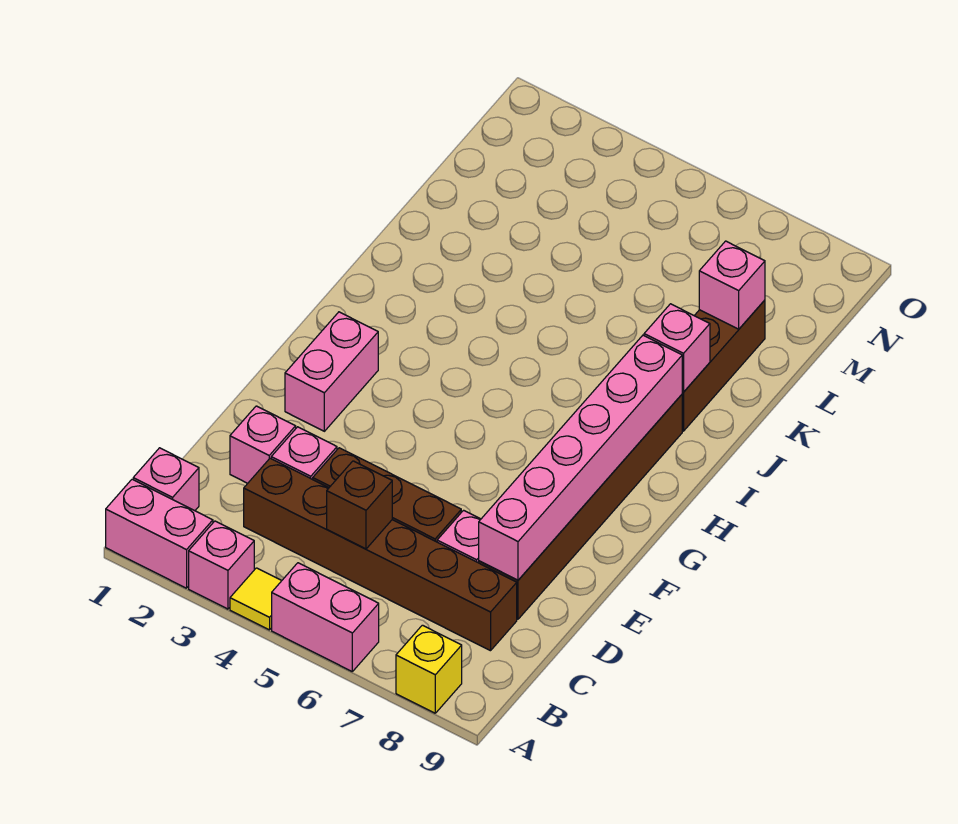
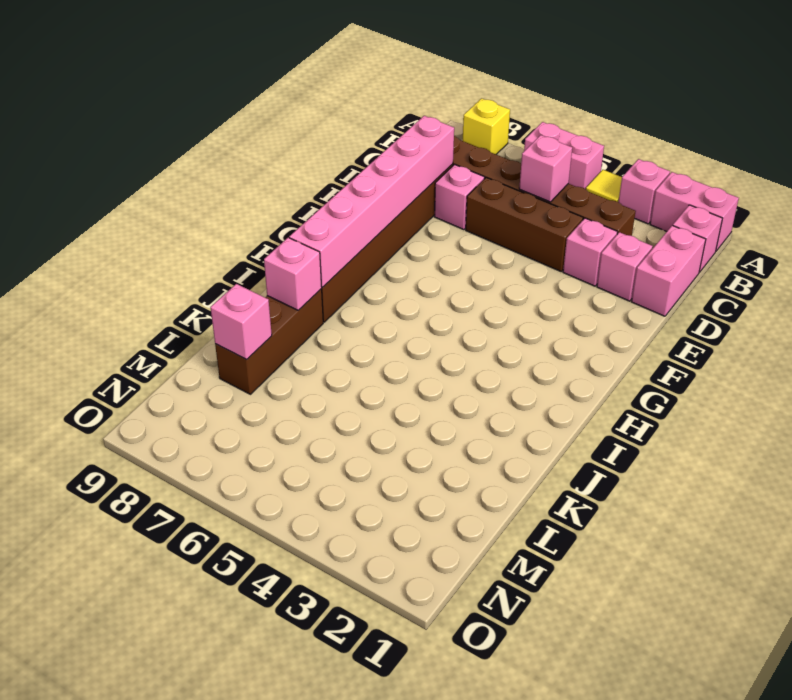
brown 1x1 brick [327,461,392,549] -> pink 1x1 brick [519,135,572,202]
pink 1x2 brick [285,312,378,431] -> pink 1x2 brick moved to [632,225,706,316]

